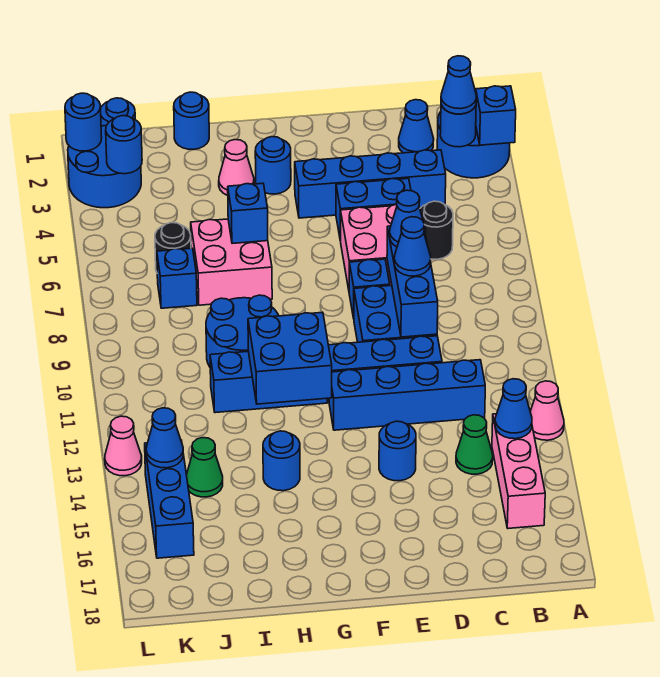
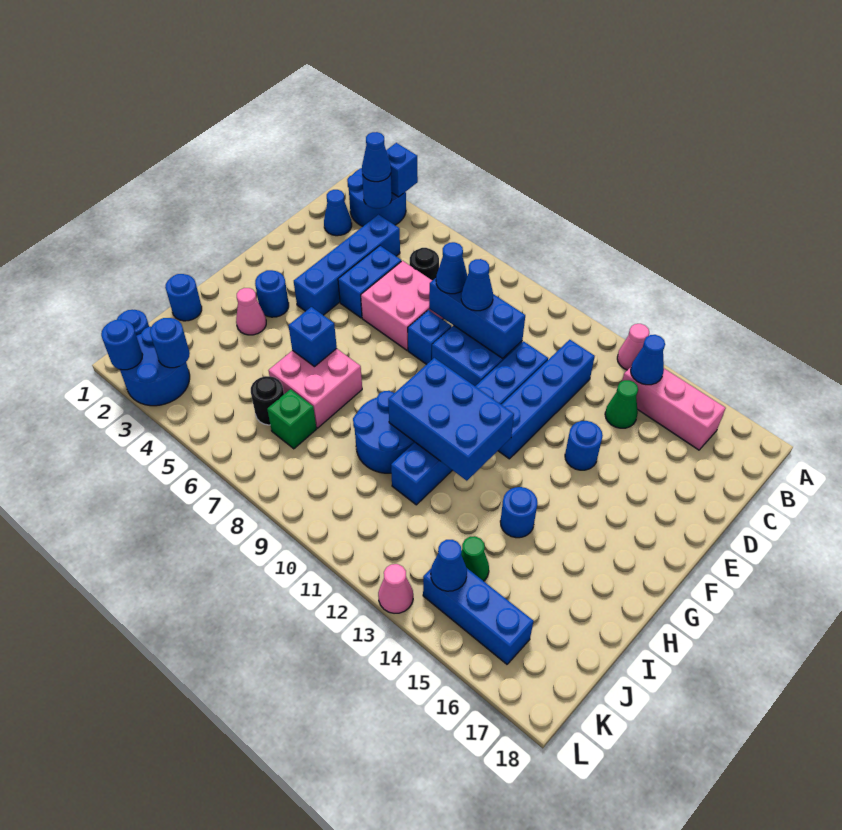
blue 2x2 brick [248,312,332,404] -> blue 2x3 brick [388,358,514,481]
blue 1x1 brick [157,248,197,308] -> green 1x1 brick [267,389,316,449]

